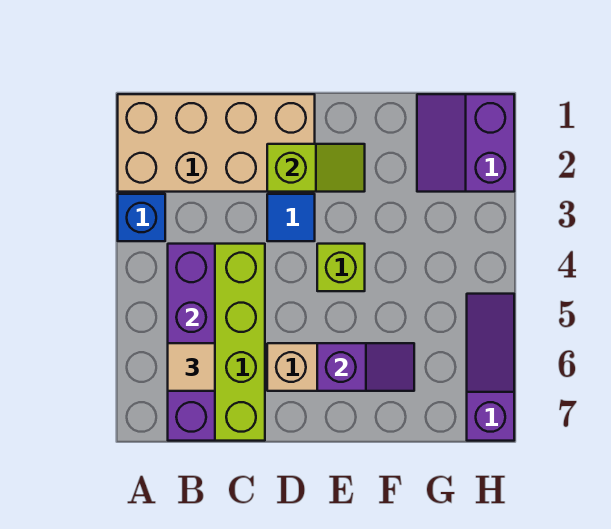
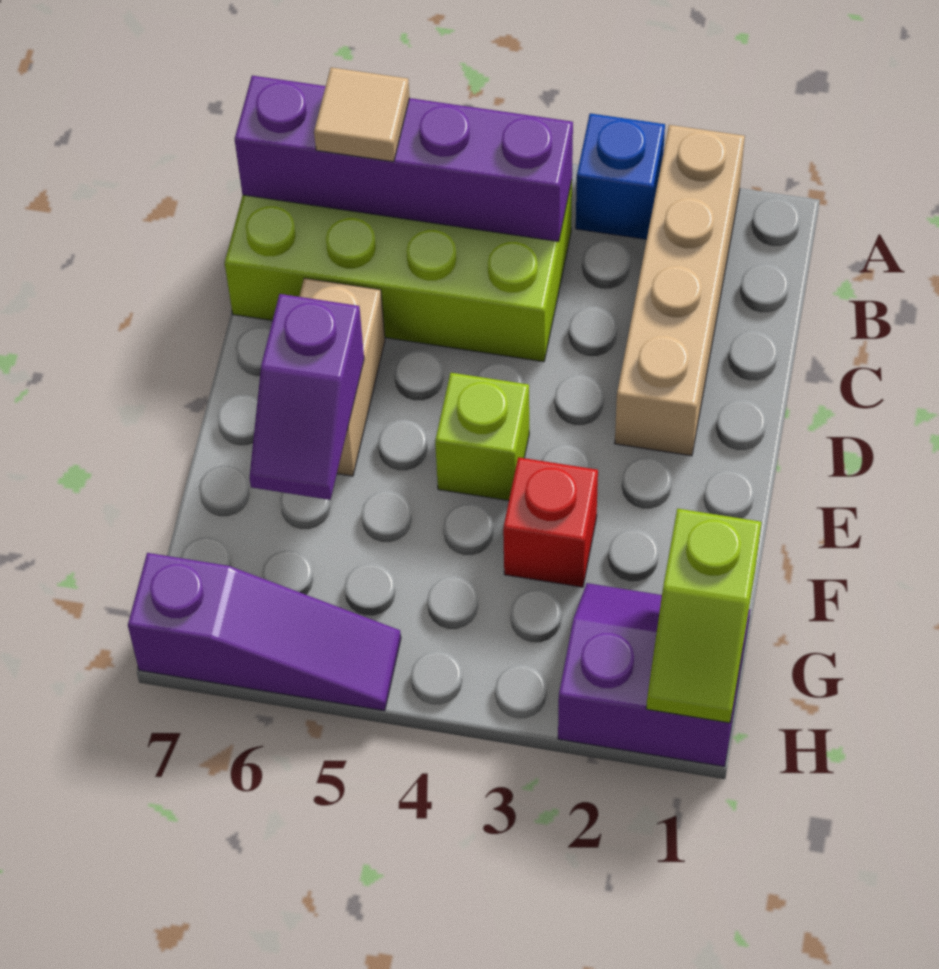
tan 2x4 brick [118,94,315,192] -> tan 1x4 brick [615,125,745,456]
lime 1x2 slope [267,144,365,192] -> lime 1x2 slope moved to [646,509,761,723]
blue 1x1 tile [267,194,315,241] -> none
none -> red 1x1 brick [503,457,598,587]

